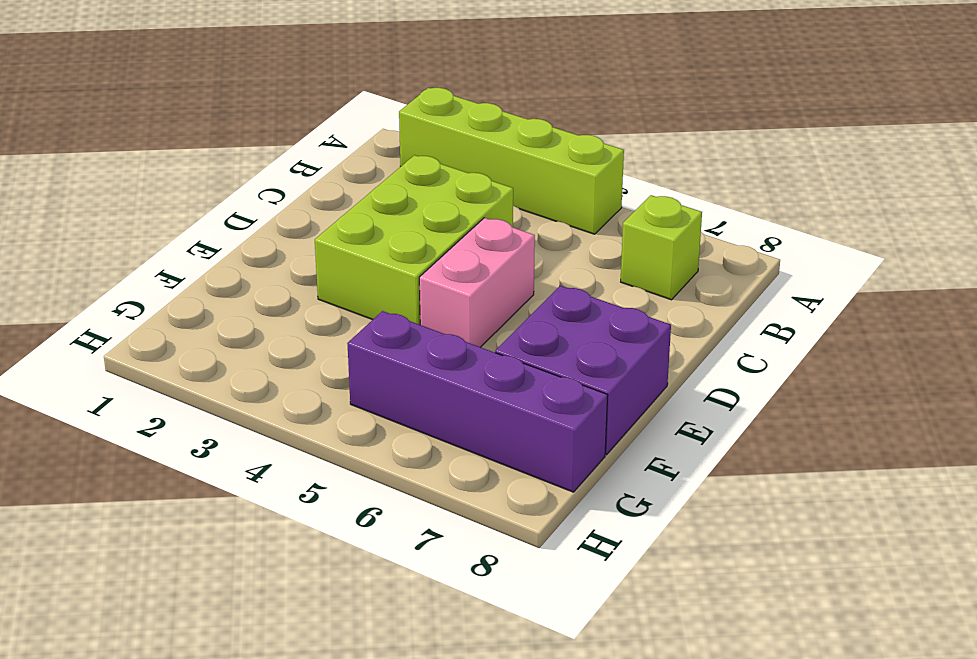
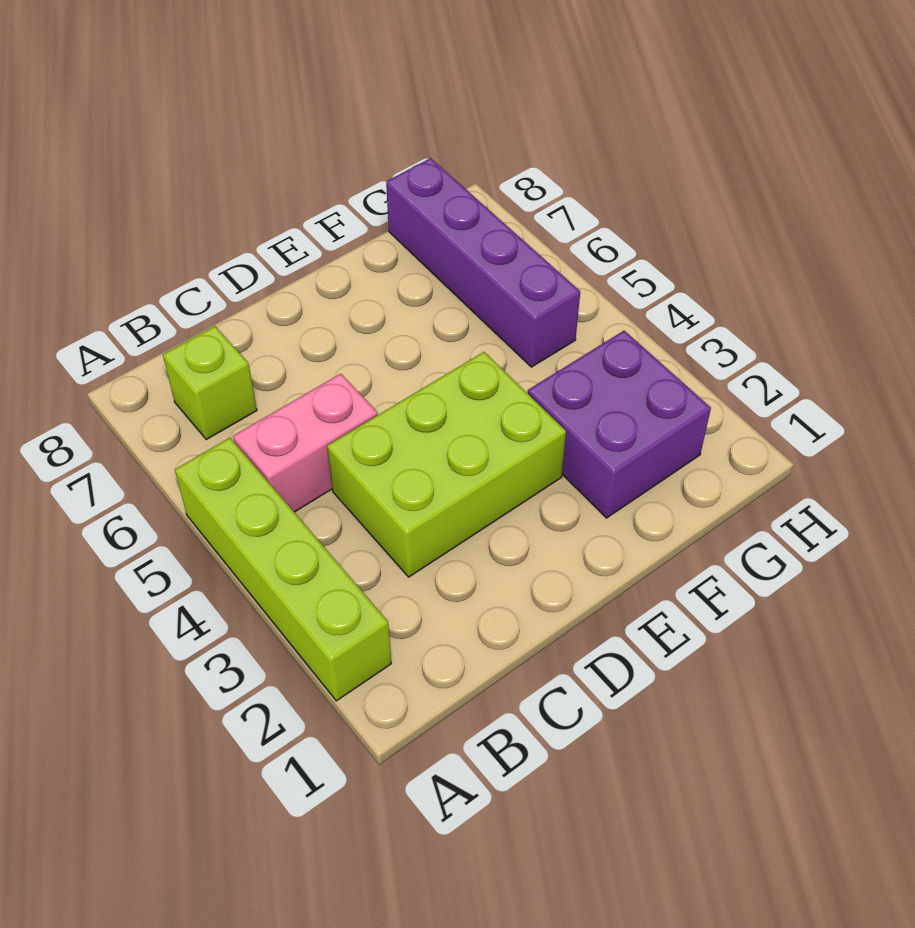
pink 1x2 brick [419,218,535,347] -> pink 1x2 brick moved to [233,374,378,512]
purple 2x2 brick [495,286,671,455] -> purple 2x2 brick moved to [528,331,711,518]

